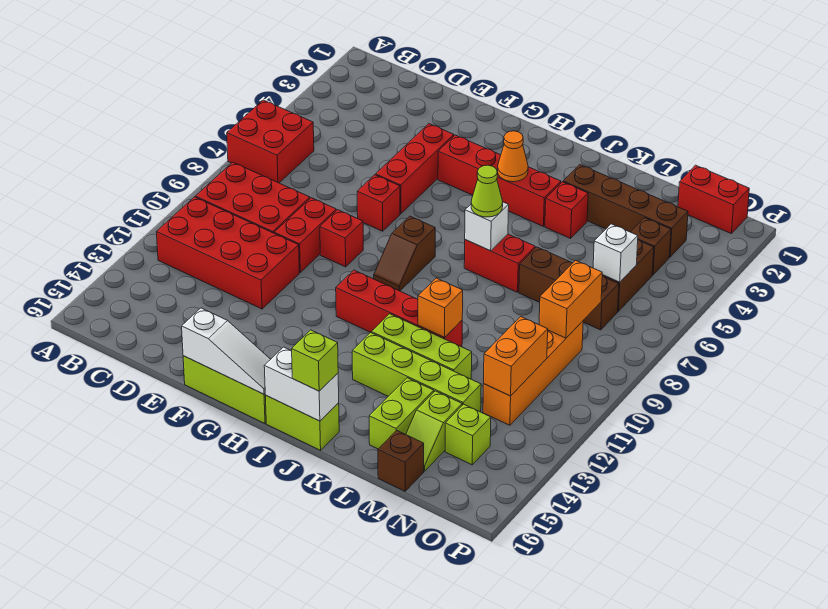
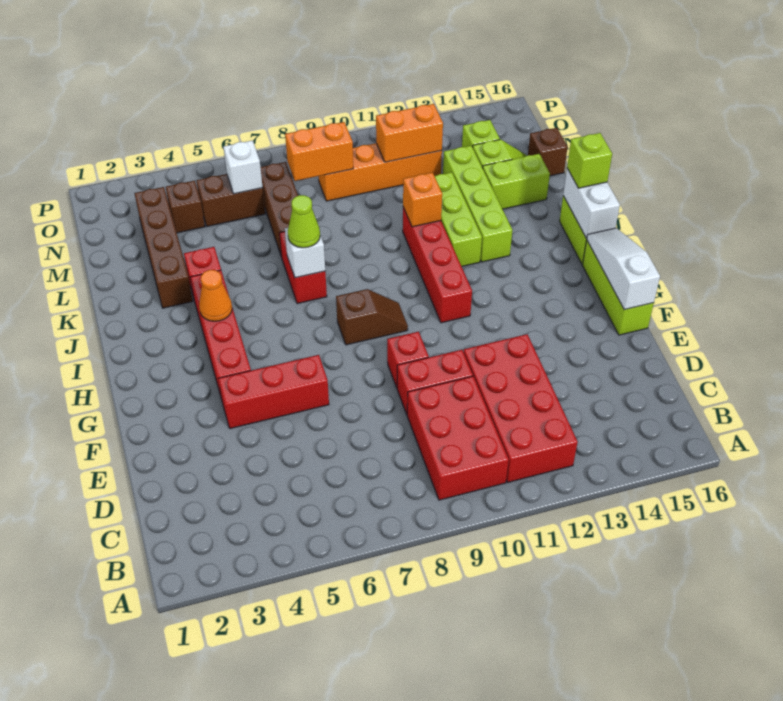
red 2x2 brick [227,100,314,183] -> none
red 1x1 brick [357,175,400,231] -> none
red 1x2 brick [678,165,749,234] -> none

